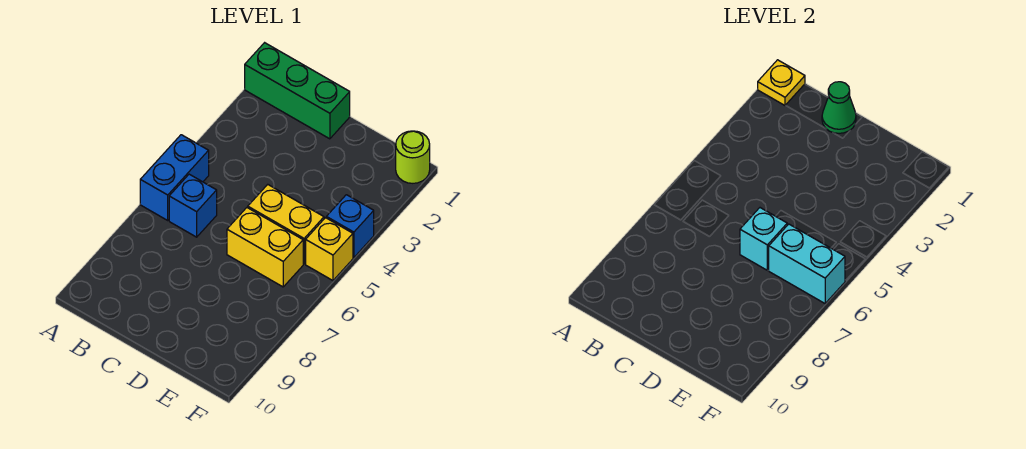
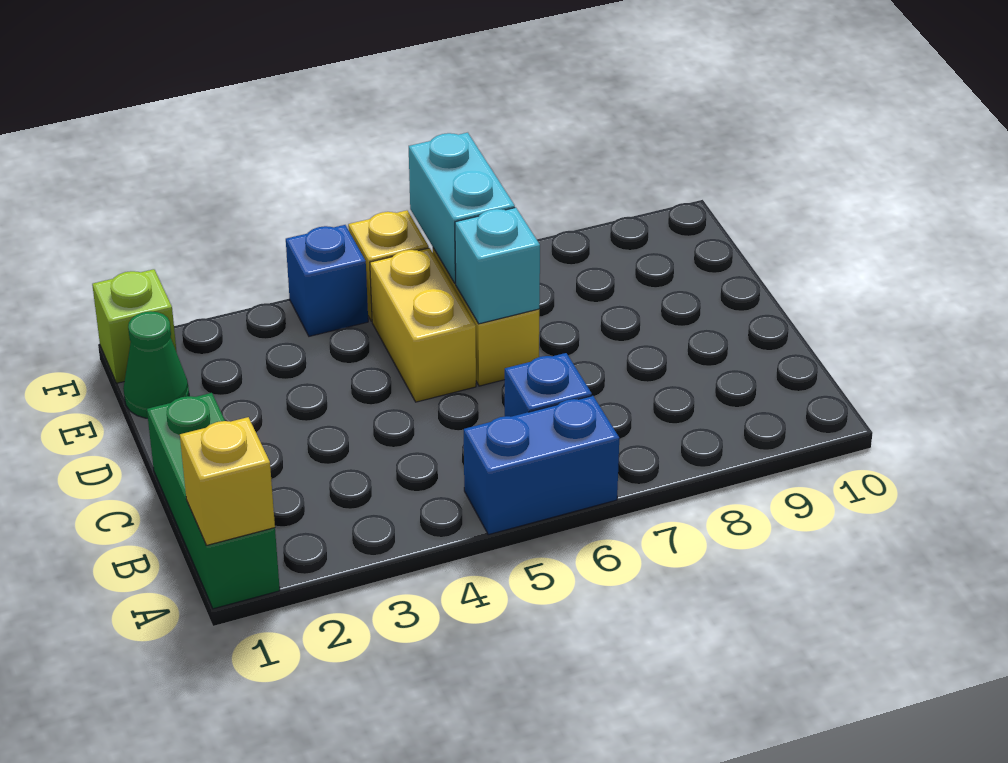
yellow 1x1 plate [758,60,805,105] -> yellow 1x1 brick [180,417,275,545]
green 1x1 cone [822,82,856,133] -> green 1x1 cone moved to [123,311,189,418]
lime 1x1 round brick [396,131,430,183] -> lime 1x1 brick [92,269,177,383]

